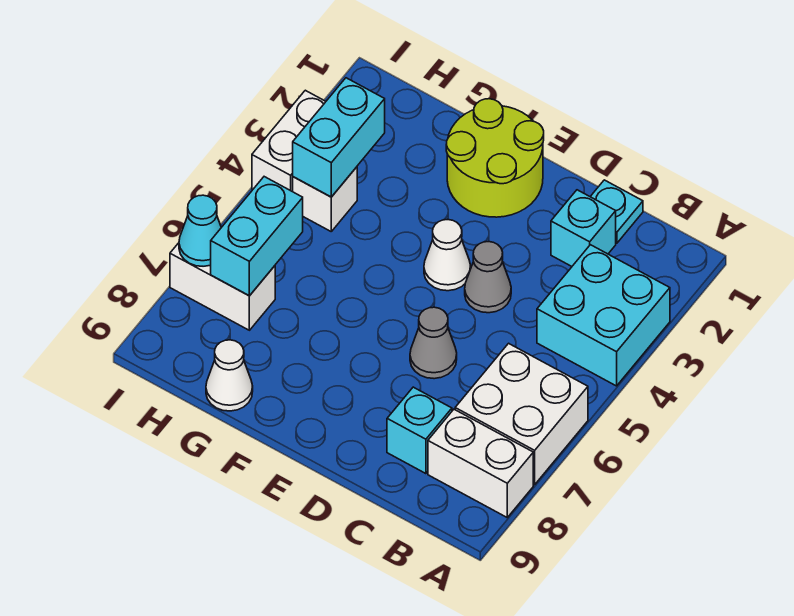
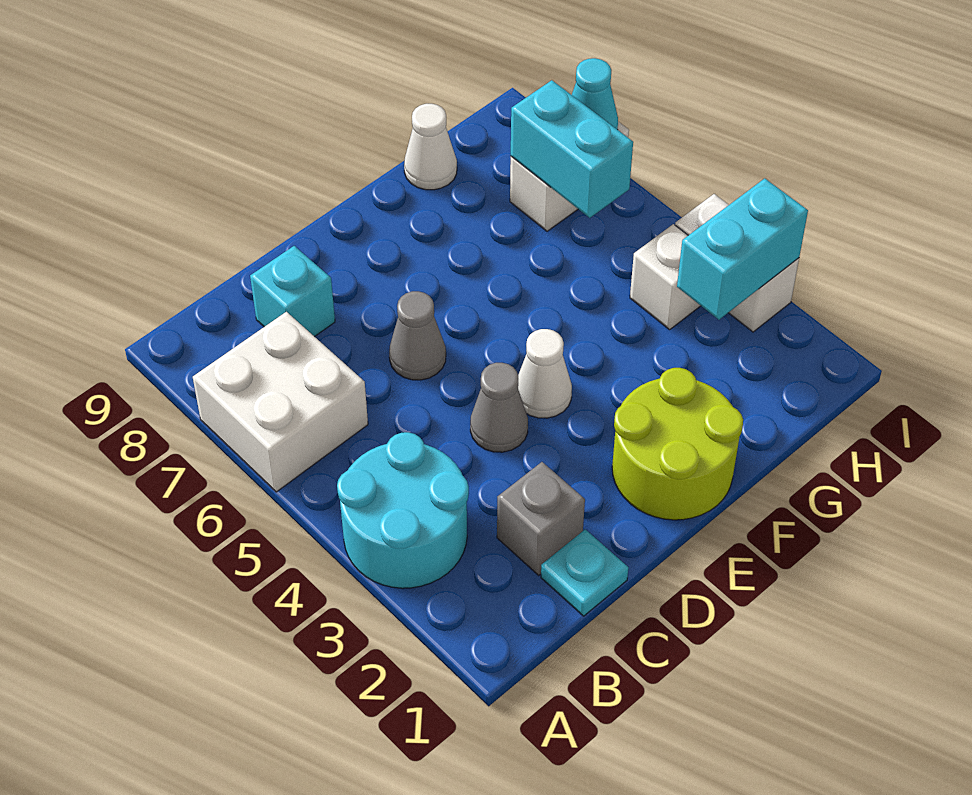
cyan 2x2 brick [537,245,670,386] -> cyan 2x2 round brick [337,432,469,588]
white 1x2 brick [428,409,533,517] -> none
cyan 1x1 brick [551,190,616,266] -> grey 1x1 brick [497,462,585,575]
cyan 1x2 brick [293,78,385,197] -> cyan 1x2 brick turned to [677,178,808,320]

